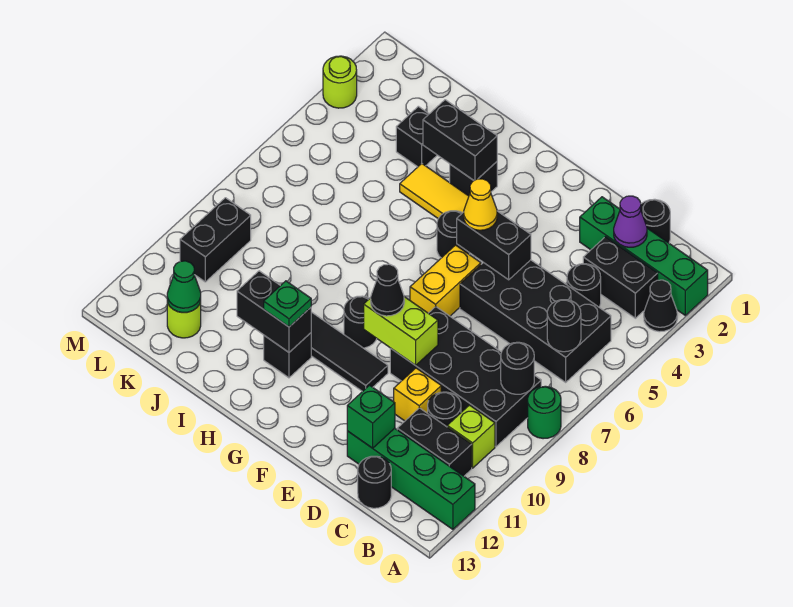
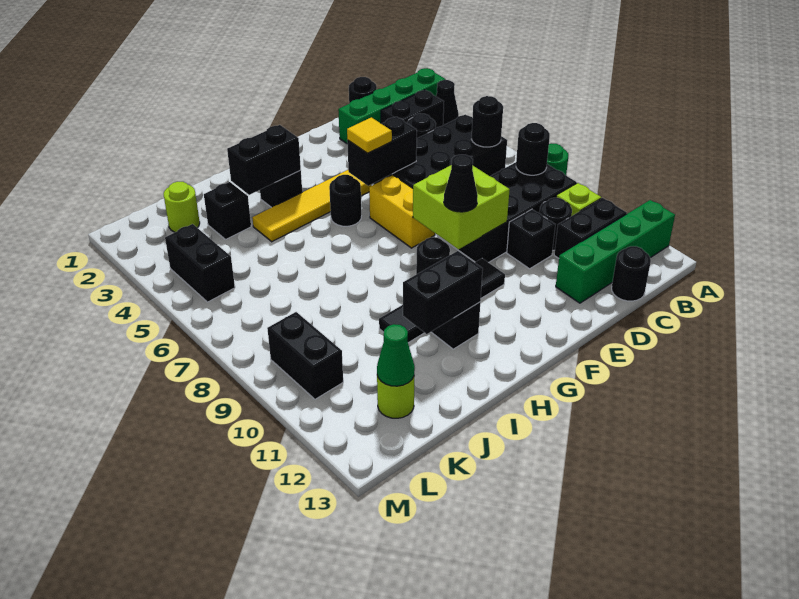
purple 1x1 cone [614,196,647,247] -> none
yellow 1x1 brick [394,368,441,421] -> black 1x1 brick [507,209,555,269]
green 1x1 brick [347,385,395,448] -> none
lime 1x2 brick [364,297,438,365] -> lime 2x2 brick [413,165,510,249]
yellow 1x1 cone [464,179,497,230] -> yellow 1x1 tile [347,117,392,153]
green 1x1 plate [264,281,311,327] -> none
none -> black 1x2 brick [165,224,235,302]
lime 1x1 round brick [323,56,357,108] -> lime 1x1 round brick moved to [164,182,200,232]

